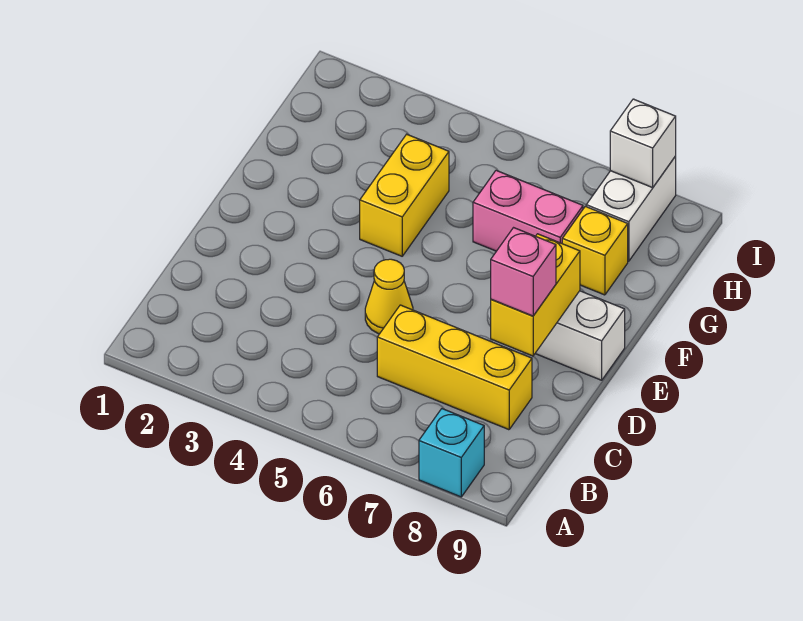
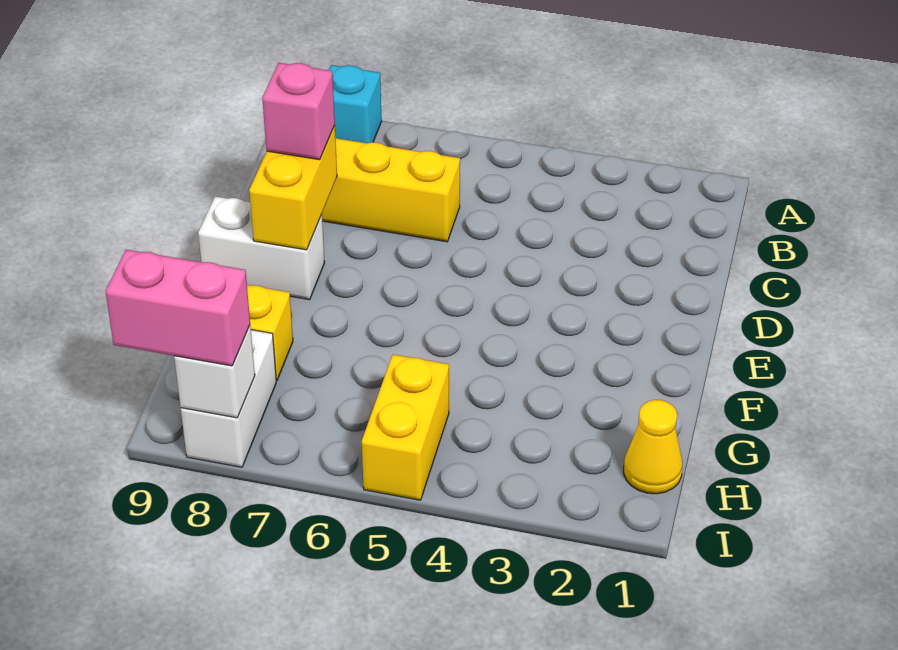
yellow 1x1 cone [365,259,413,334] -> yellow 1x1 cone moved to [624,400,682,494]
yellow 1x2 brick [360,134,449,256] -> yellow 1x2 brick moved to [362,354,449,500]
pink 1x2 brick [473,170,583,251] -> pink 1x2 brick moved to [105,250,250,366]

